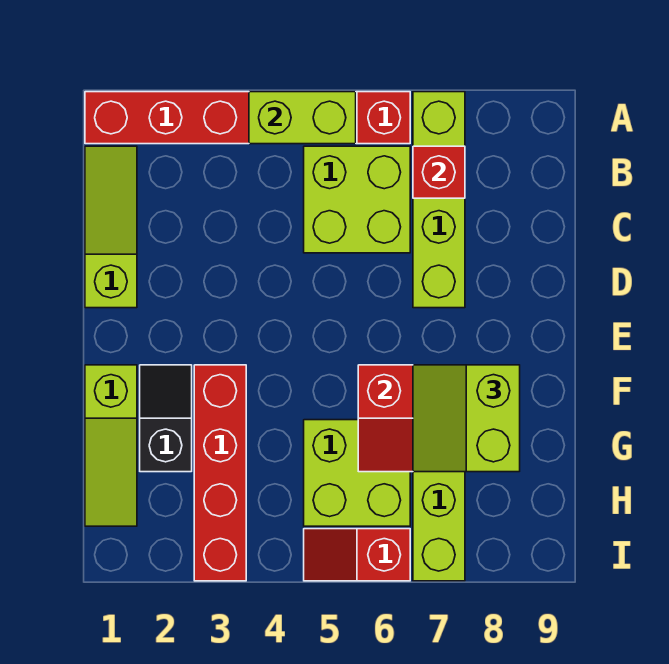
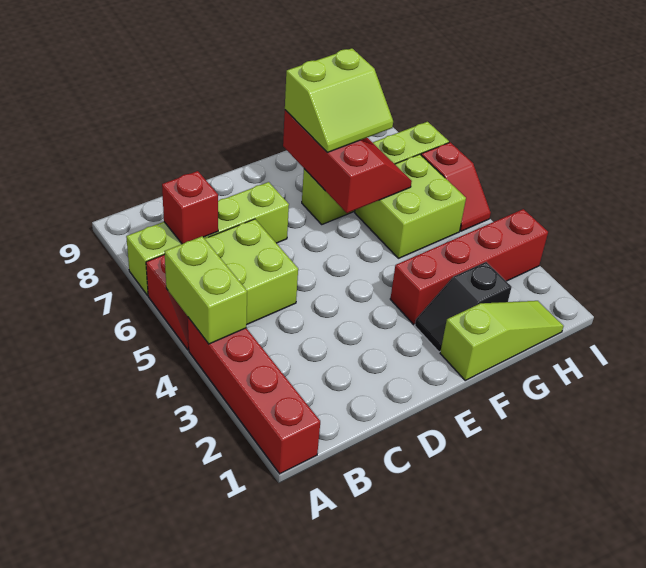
lime 1x3 slope [85,146,137,308] -> none

